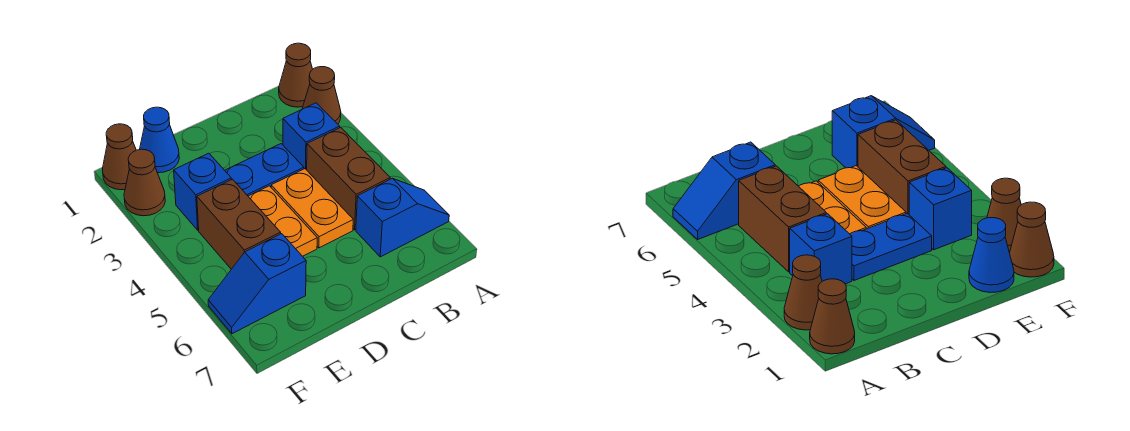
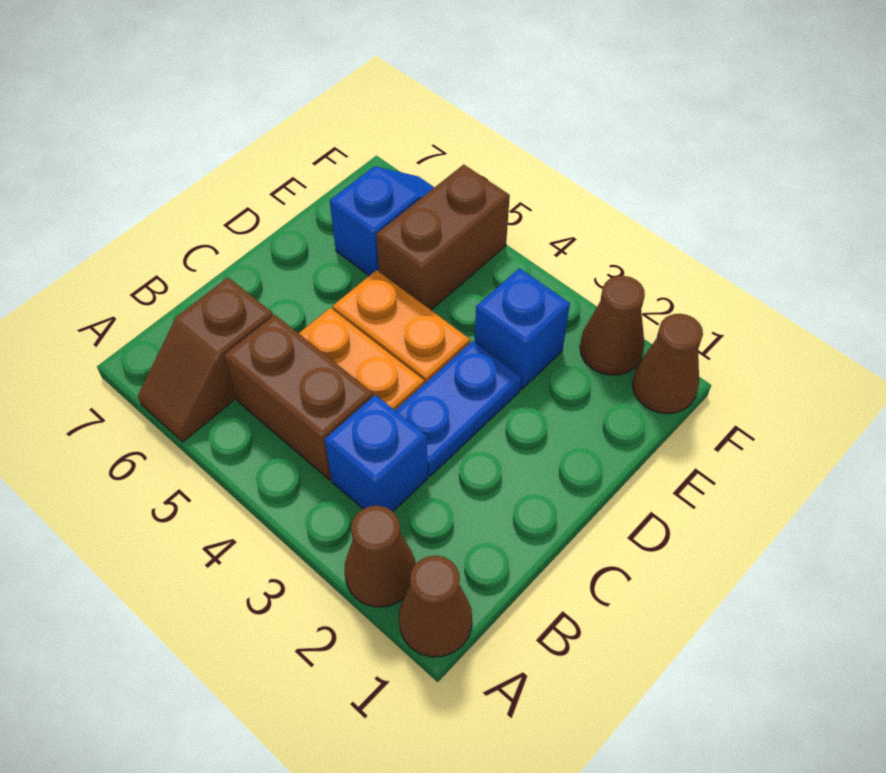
blue 1x2 slope [356,178,449,257] -> brown 1x2 slope [138,278,273,442]
blue 1x1 cone [140,107,179,173] -> none
brown 1x2 brick [197,179,281,269] -> brown 1x2 brick turned to [376,164,510,310]

